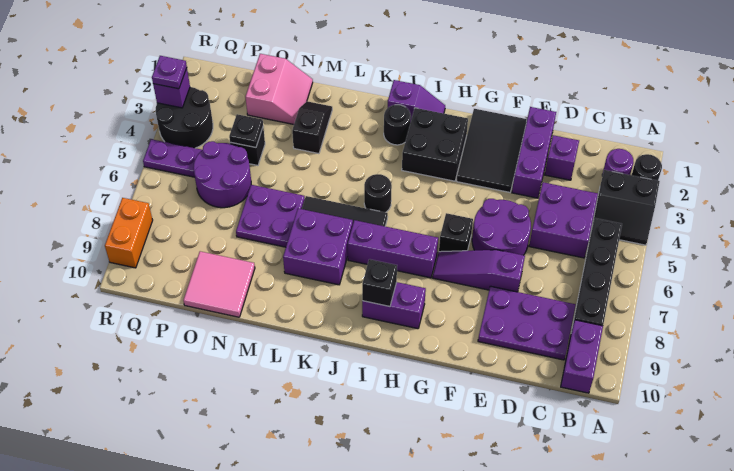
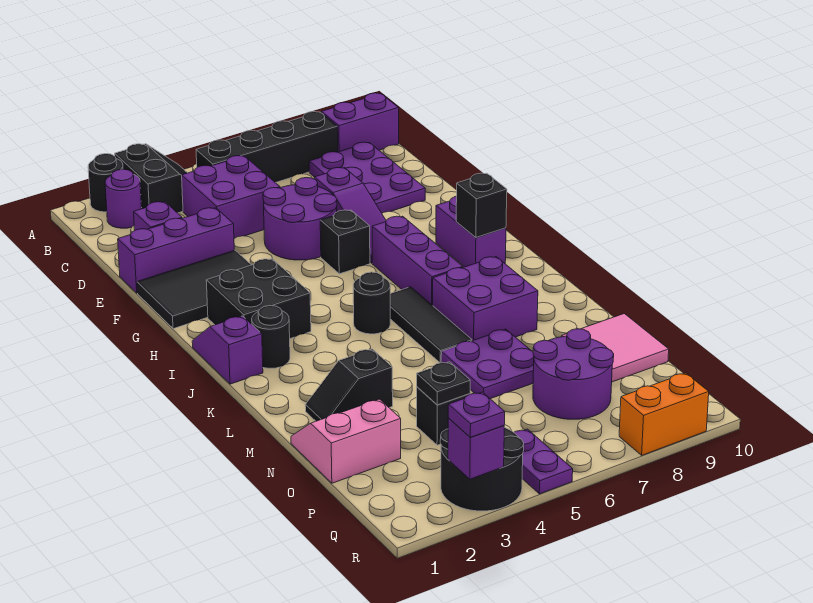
purple 2x2 round brick [193,141,251,208] -> purple 2x2 round brick moved to [533,329,614,419]

